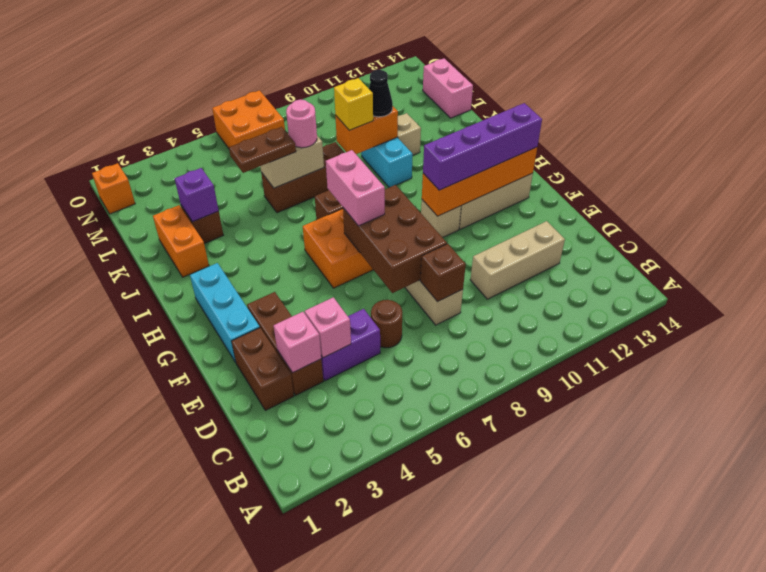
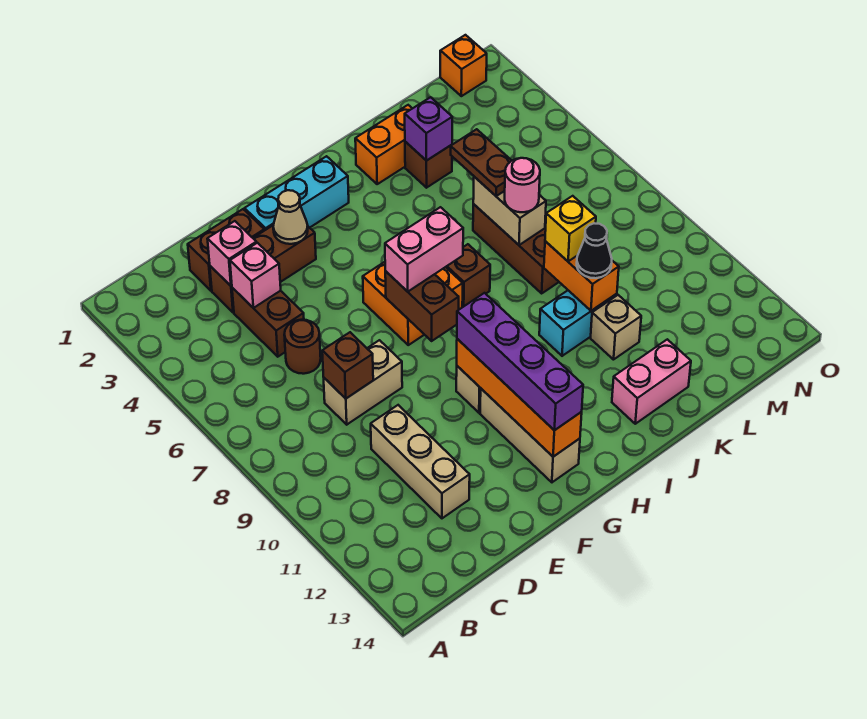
purple 1x2 brick [321,309,380,381] -> brown 1x2 brick [232,288,304,357]
brown 2x3 brick [343,185,447,293] -> brown 1x2 brick [385,271,459,341]
none -> tan 1x1 cone [273,190,308,244]
pink 1x2 brick [423,58,473,118] -> pink 1x2 brick moved to [612,339,691,424]
orange 2x2 brick [212,90,285,148] -> none

